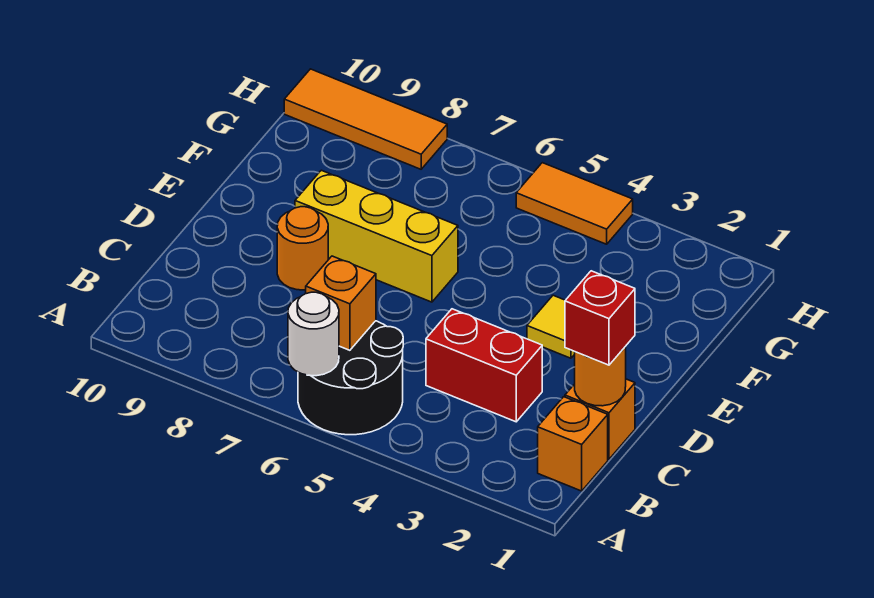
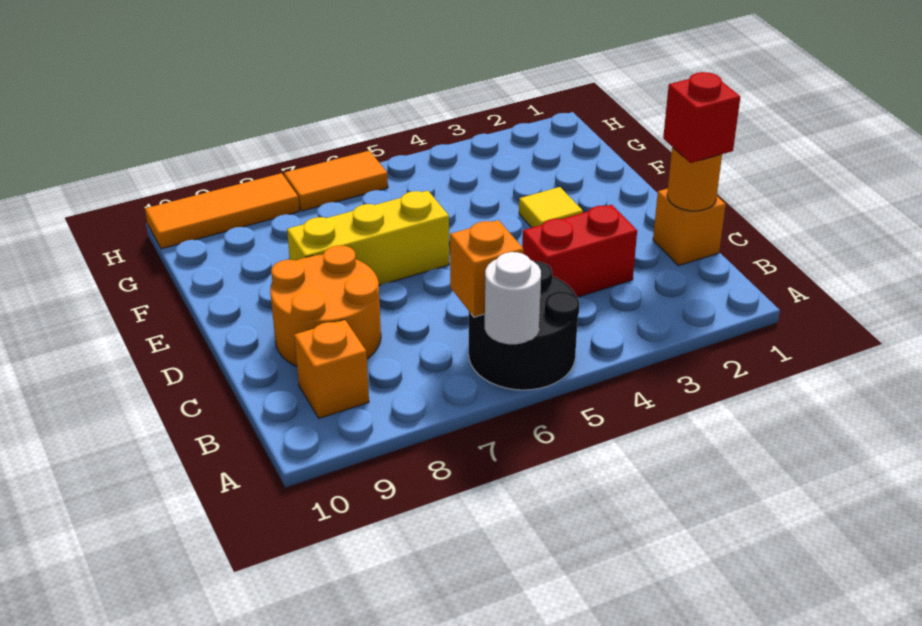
orange 1x1 brick [538,397,608,491] -> orange 1x1 brick moved to [294,320,369,418]
orange 1x1 round brick [277,207,328,290] -> orange 2x2 round brick [270,245,381,366]
orange 1x2 tile [516,163,633,244] -> orange 1x2 tile moved to [284,151,388,211]

